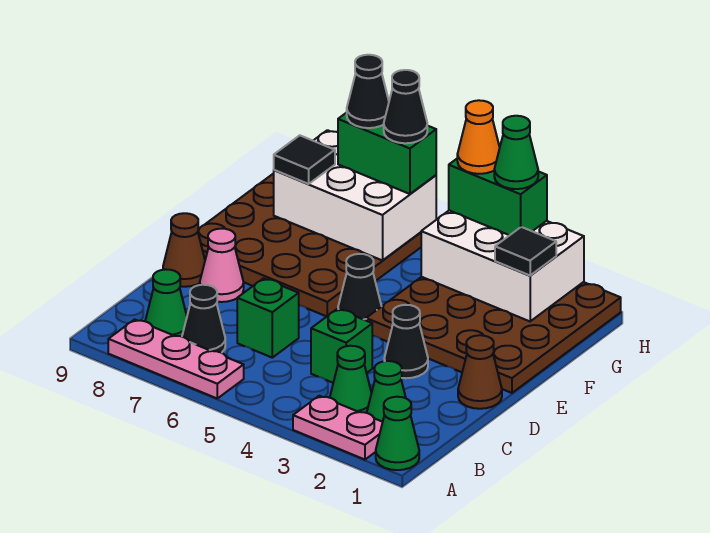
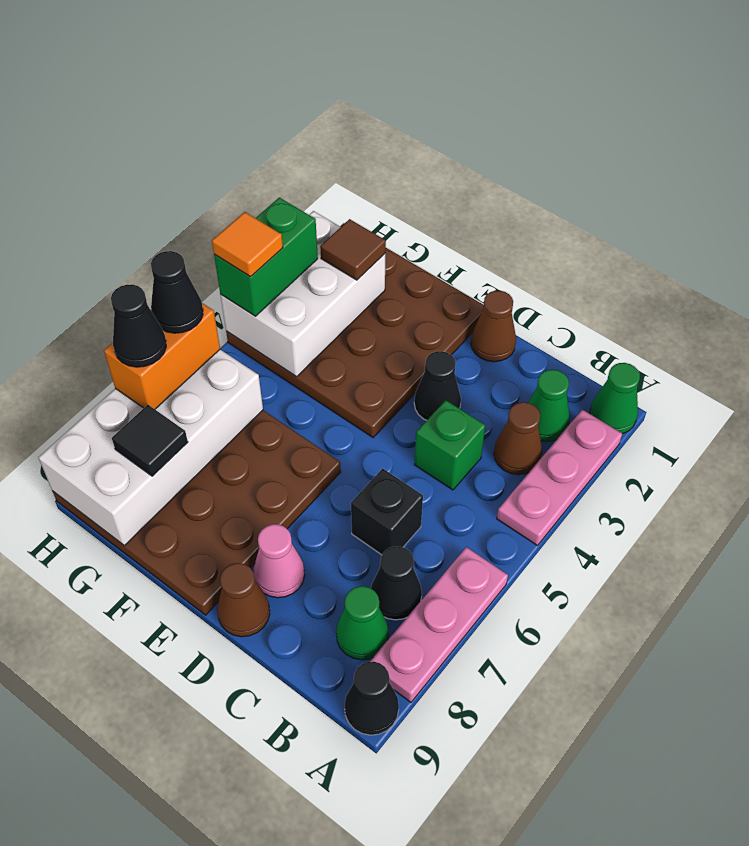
pink 1x2 plate [293,396,383,460] -> pink 1x3 plate [497,410,622,545]
green 1x1 cone [330,346,371,413] -> brown 1x1 cone [494,402,542,475]
green 1x1 brick [237,278,299,358] -> black 1x1 brick [351,468,423,555]
black 1x1 cone [338,254,382,320] -> black 1x1 cone moved to [344,661,399,735]
black 1x1 tile [495,227,556,275] -> brown 1x1 tile [320,219,386,280]
white 2x3 brick [274,130,436,260] -> white 2x4 brick [38,350,263,545]
green 1x1 cone [494,116,538,189] -> none
orange 1x1 cone [457,100,500,174] -> orange 1x1 tile [212,212,283,277]
green 1x2 brick [338,113,436,194] -> orange 1x2 brick [104,303,220,409]

